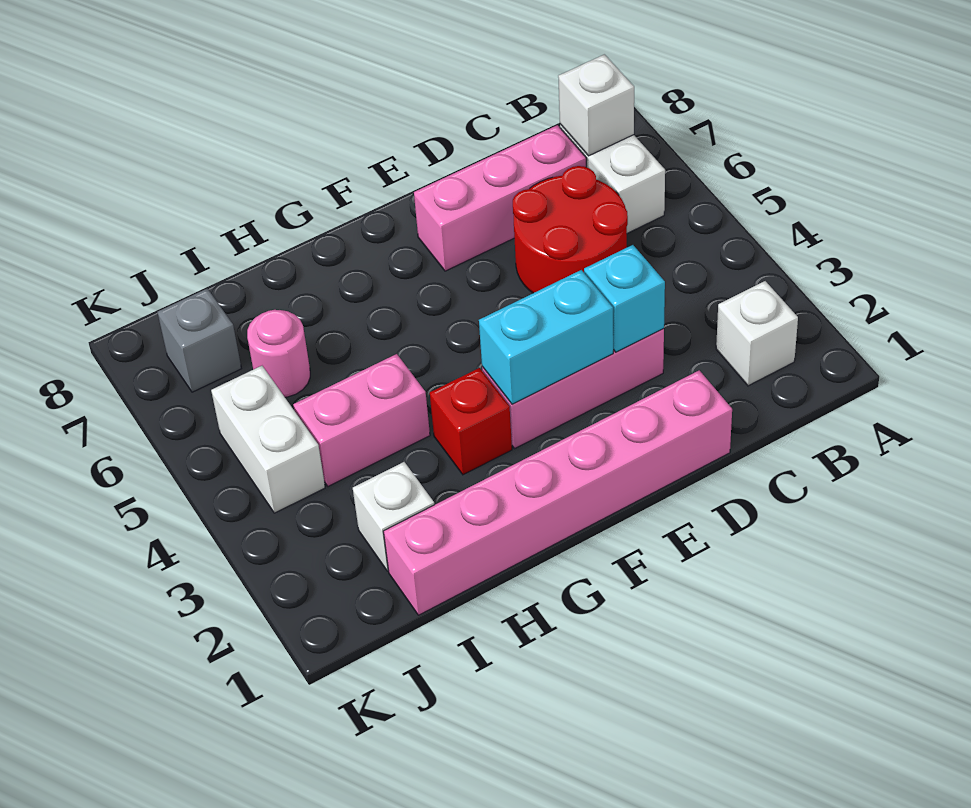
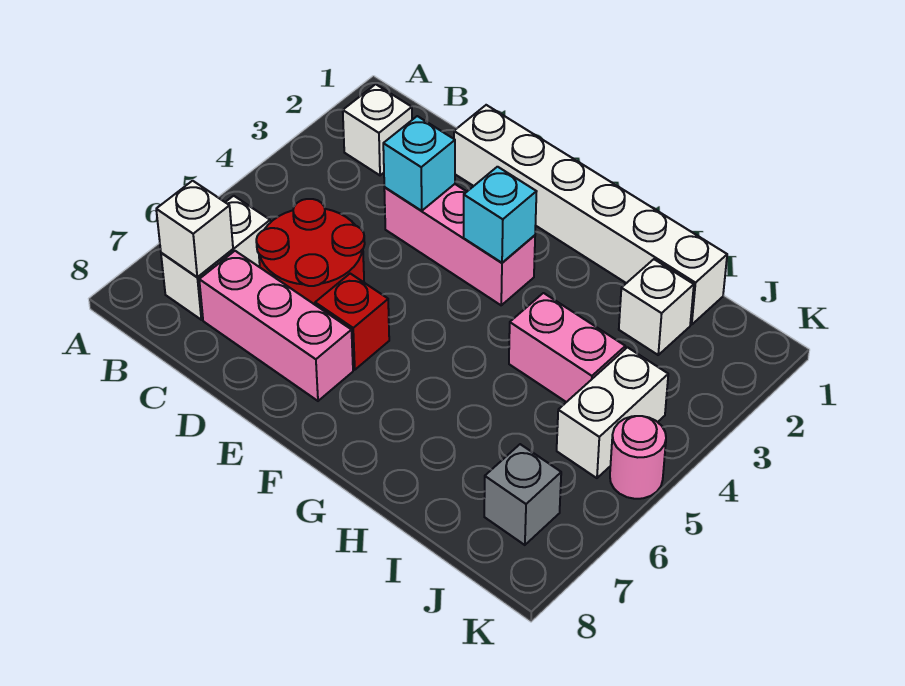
pink 1x6 brick [383,370,732,615] -> white 1x6 brick [454,105,727,325]
cyan 1x2 brick [479,270,613,404] -> cyan 1x1 brick [464,167,537,263]
red 1x1 brick [430,368,512,475] -> red 1x1 brick moved to [315,274,389,370]
pink 1x1 round brick [247,310,310,397] -> pink 1x1 round brick moved to [610,416,666,499]

